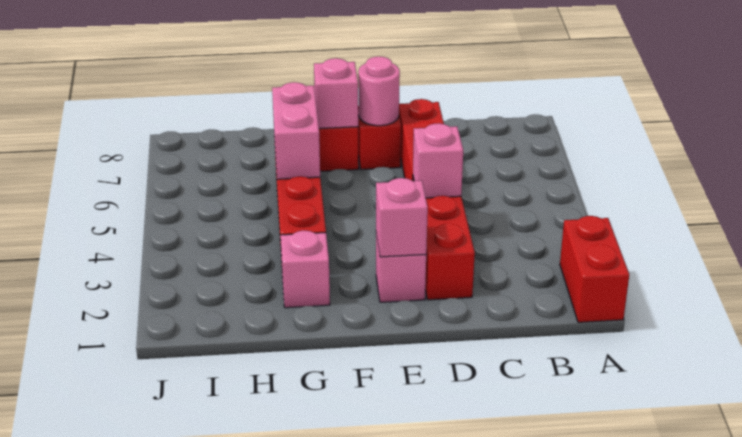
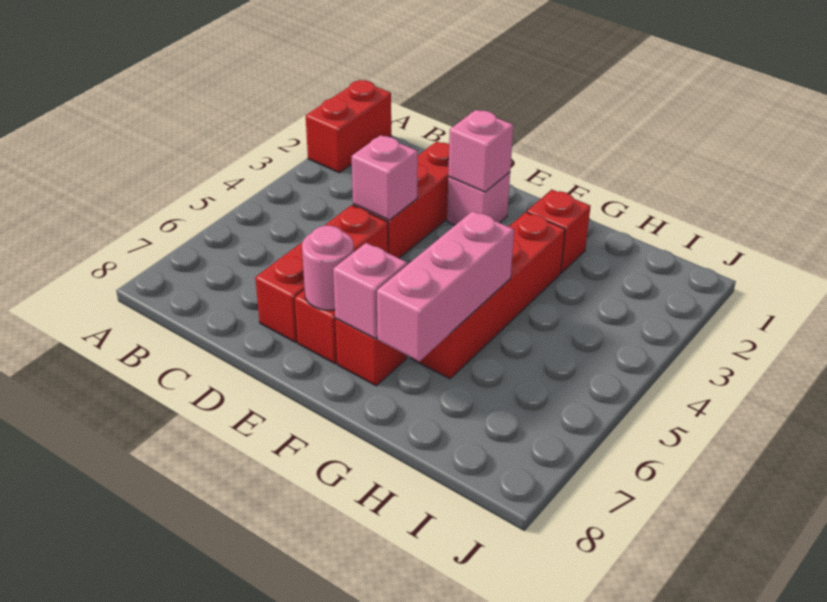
pink 1x1 brick [281,231,330,308] -> red 1x1 brick [527,190,591,273]
pink 1x2 brick [272,82,320,179] -> pink 1x3 brick [377,211,514,361]

